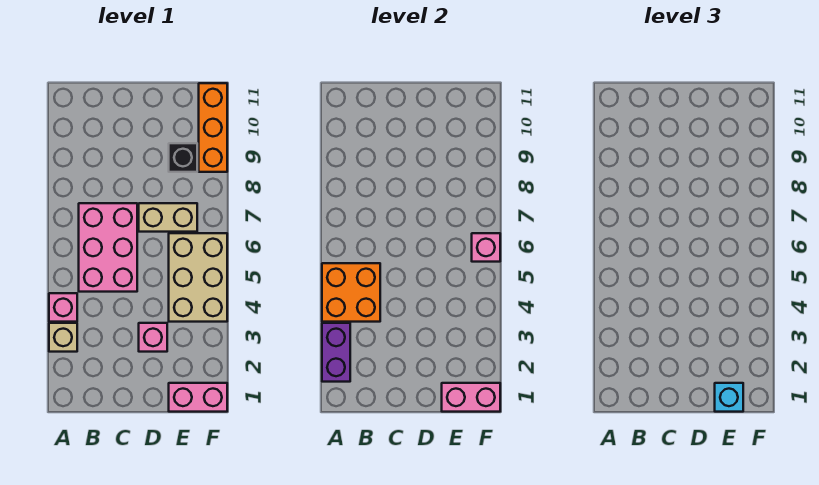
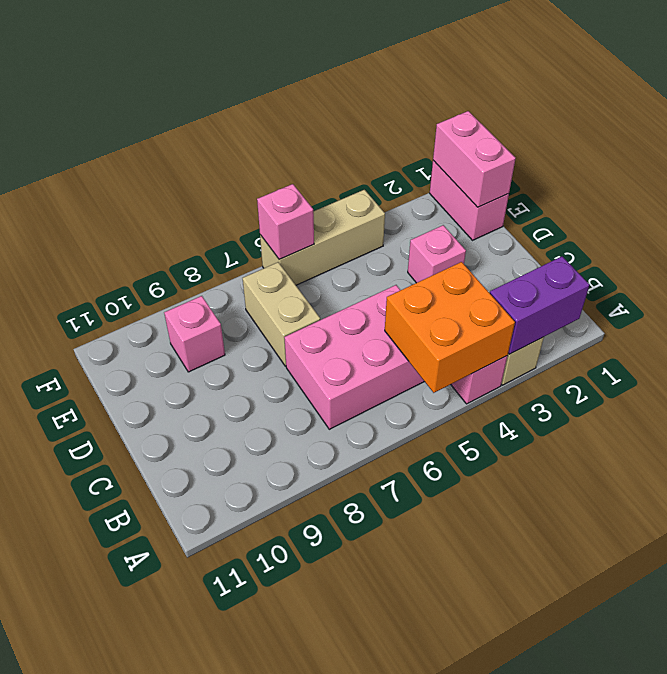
cyan 1x1 brick [715,383,743,412] -> none
tan 2x3 brick [169,233,227,322] -> tan 1x3 brick [260,190,385,285]
black 1x1 brick [169,143,197,172] -> pink 1x1 brick [164,296,225,372]
orange 1x3 brick [199,83,227,172] -> none

